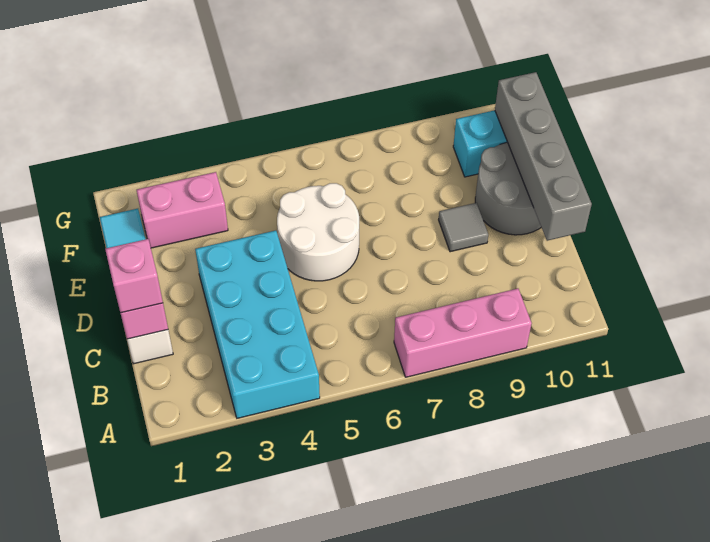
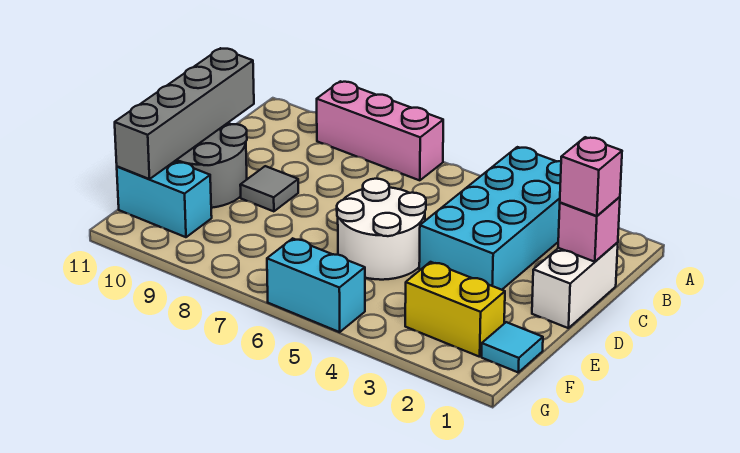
pink 1x2 brick [137,172,228,248] -> yellow 1x2 brick [405,262,505,357]
none -> cyan 1x2 brick [267,238,365,332]

